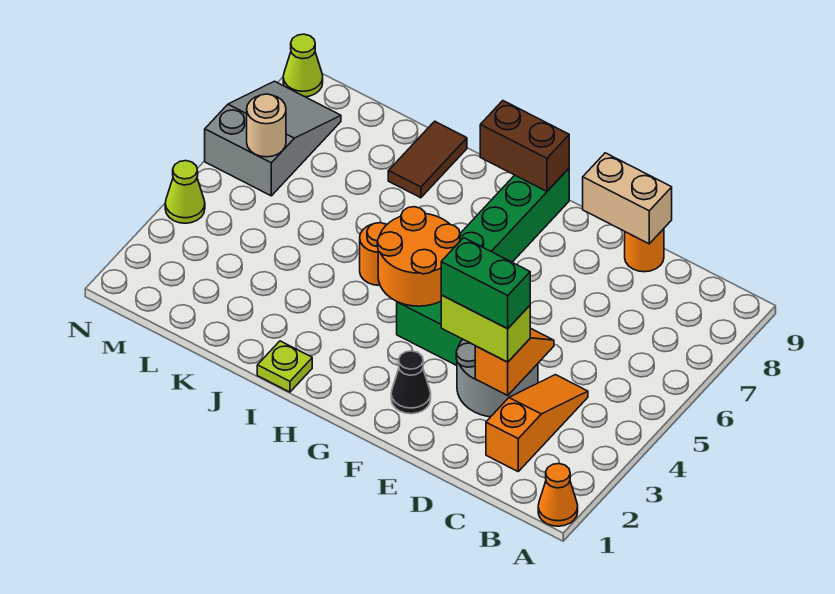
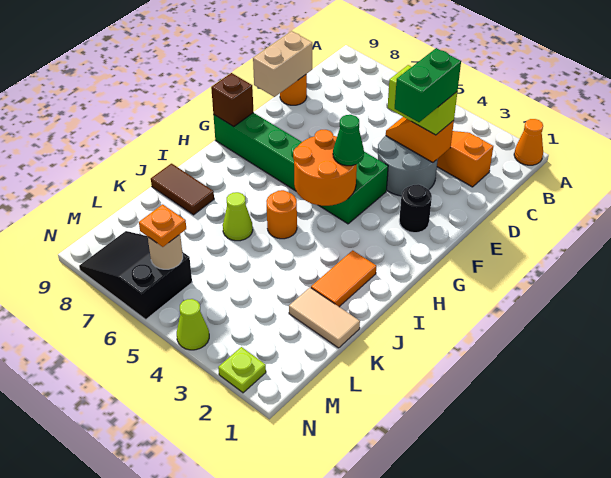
lime 1x2 brick [441,295,530,362] -> lime 1x2 brick turned to [388,65,457,135]
black 1x1 cone [391,351,431,414] -> black 1x1 round brick [399,184,432,233]
none -> green 1x1 cone [333,115,364,166]
brown 1x2 brick [480,101,569,191] -> brown 1x1 brick [211,73,253,127]
lime 1x1 plate [257,341,312,392] -> lime 1x1 plate moved to [218,347,266,393]
none -> orange 1x2 tile [311,250,376,307]
none -> tan 1x2 tile [289,288,360,348]
grey 2x3 slope [205,81,341,196] -> black 2x3 slope [79,231,192,319]
none -> orange 1x1 plate [139,204,186,247]
lime 1x1 cone [283,34,323,97] -> lime 1x1 cone moved to [223,192,253,241]

